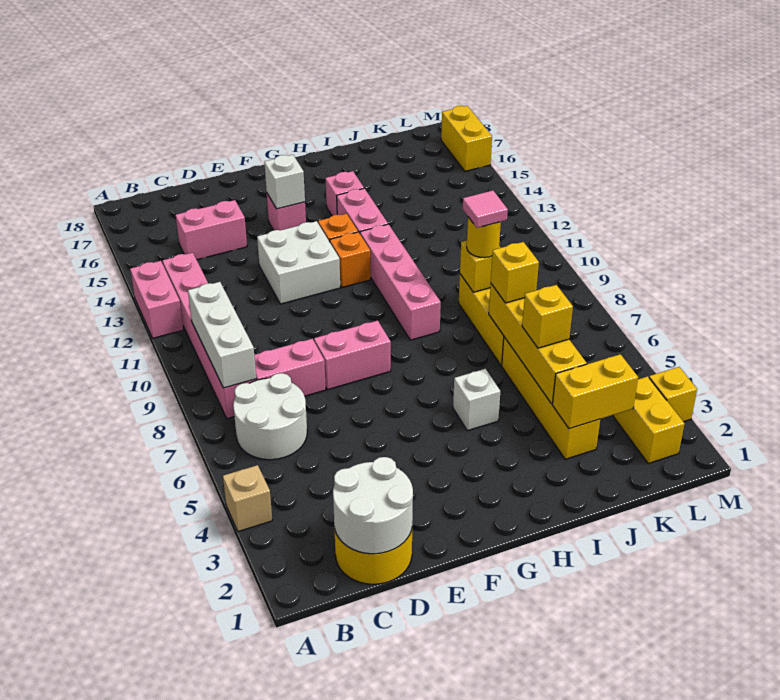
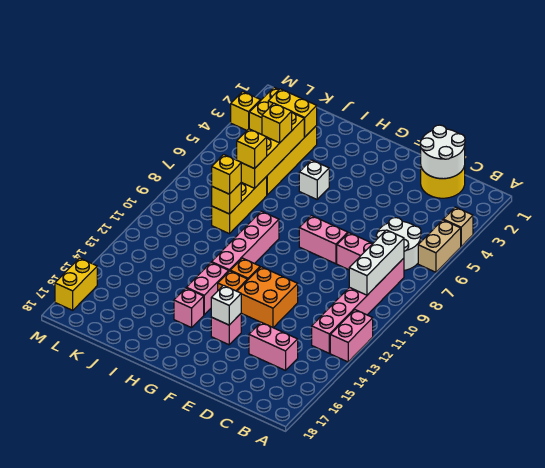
none -> tan 1x2 brick [418,220,461,272]
white 2x2 brick [257,221,340,304] -> orange 2x2 brick [237,267,298,328]
yellow 1x1 round brick [467,217,501,258] -> yellow 1x1 brick [212,154,241,194]
pink 1x1 tile [463,191,508,228] -> none

